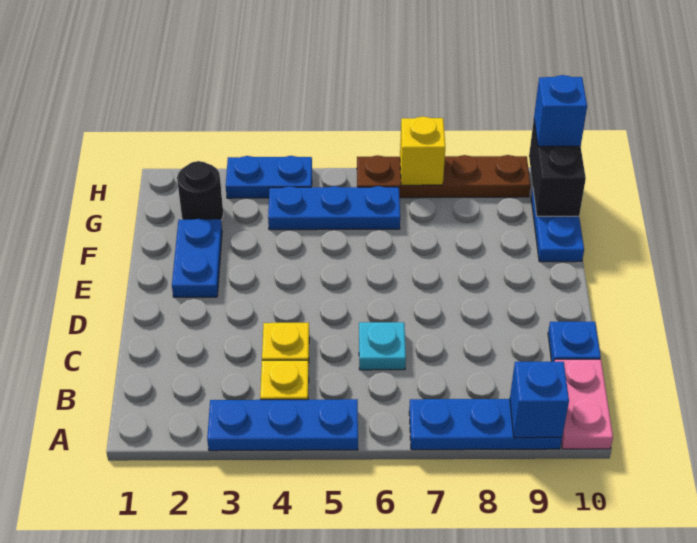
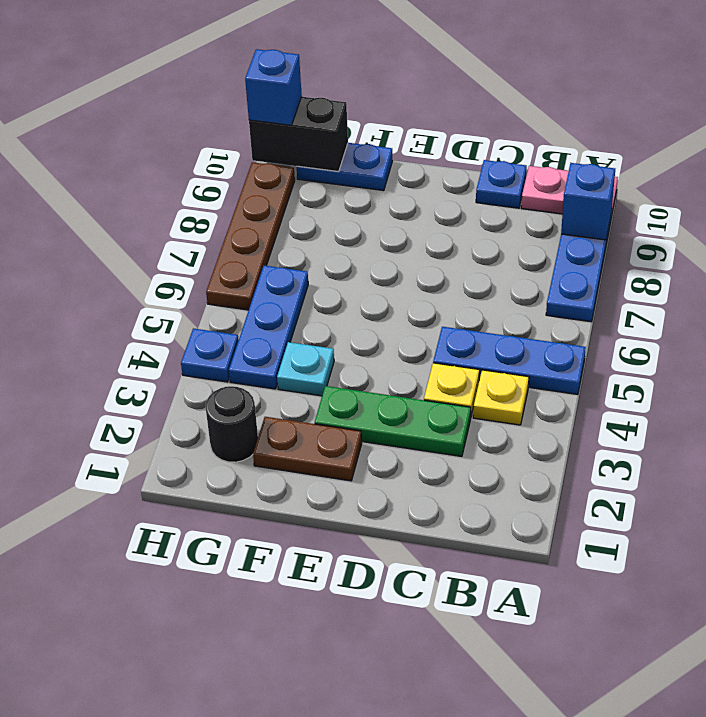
blue 1x3 plate [207,399,358,451] -> blue 1x3 plate turned to [433,327,586,394]
none -> green 1x3 plate [315,386,471,456]
cyan 1x1 plate [359,322,406,370] -> cyan 1x1 plate moved to [277,342,334,396]
blue 1x2 plate [172,219,222,297] -> brown 1x2 plate [253,417,362,481]
blue 1x2 plate [226,156,312,198] -> blue 1x1 plate [181,328,239,382]
yellow 1x1 brick [400,116,445,185] -> none

